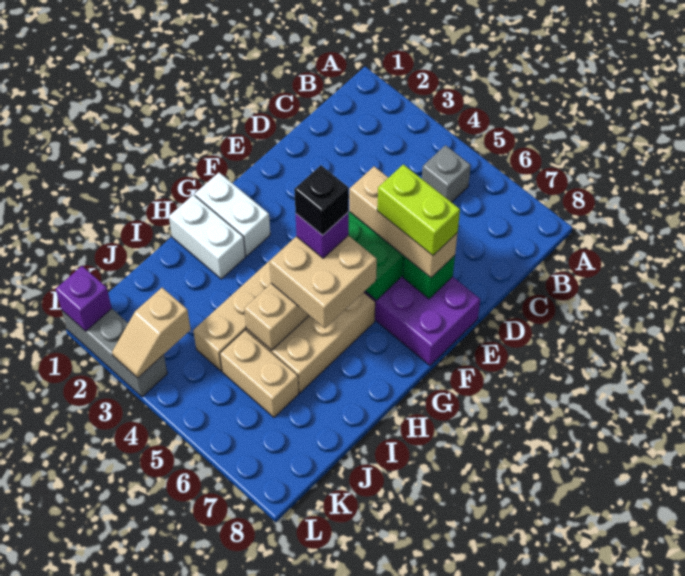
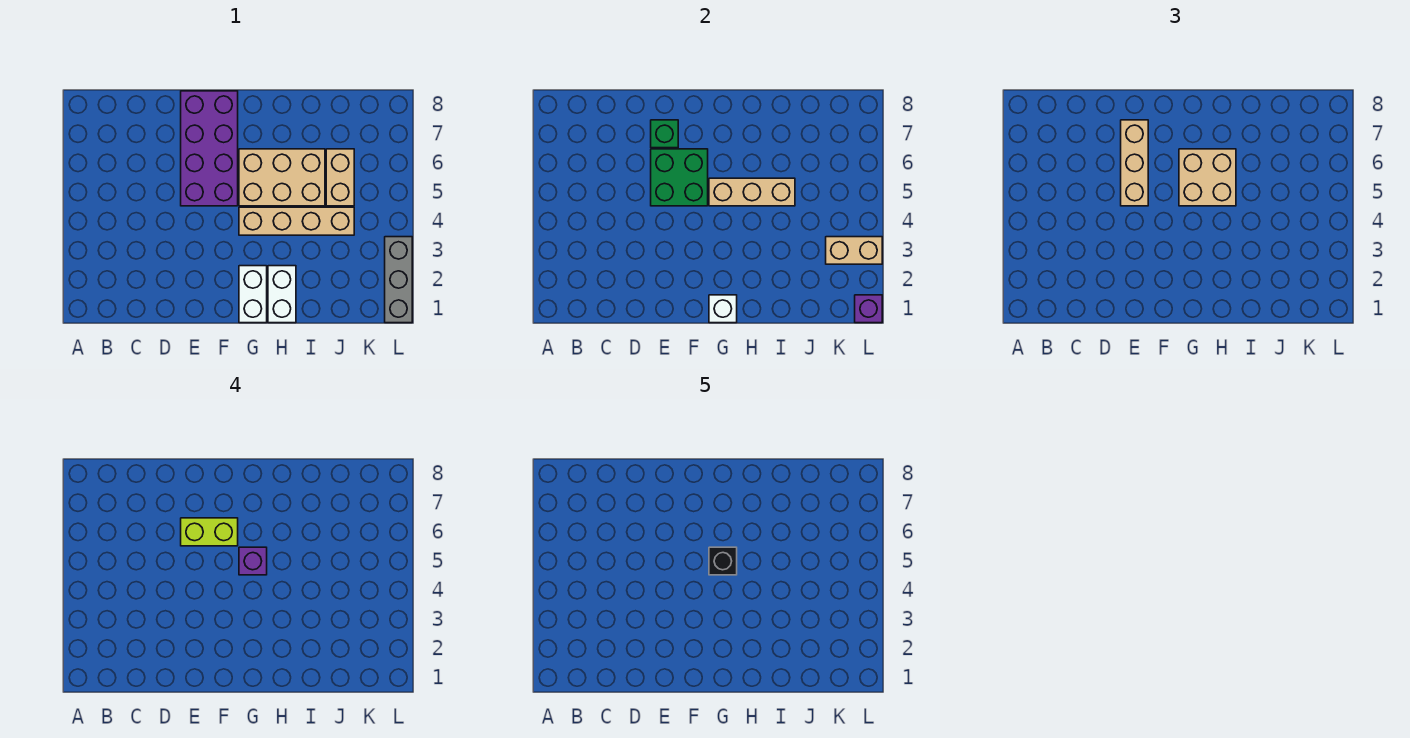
grey 1x1 brick [422,145,471,202] -> none
lime 1x2 brick [377,164,460,255] -> lime 1x2 brick turned to [181,518,238,546]
none -> white 1x1 brick [709,295,737,323]
tan 1x2 slope [112,288,191,378] -> tan 1x2 brick [826,237,882,264]

